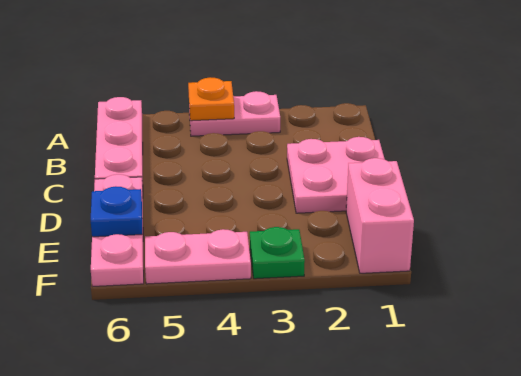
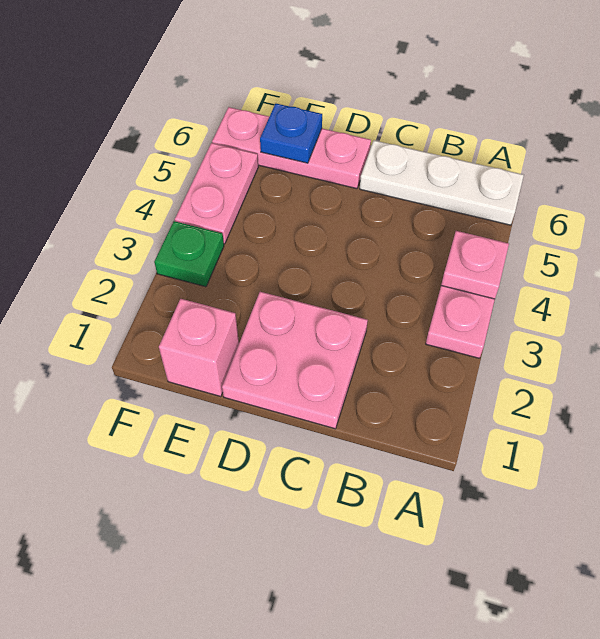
orange 1x1 plate [188,77,234,121] -> pink 1x1 plate [441,231,509,299]
pink 1x3 plate [95,97,143,186] -> white 1x3 plate [360,140,524,225]
pink 1x2 brick [346,158,414,273] -> pink 1x1 brick [159,299,239,397]

